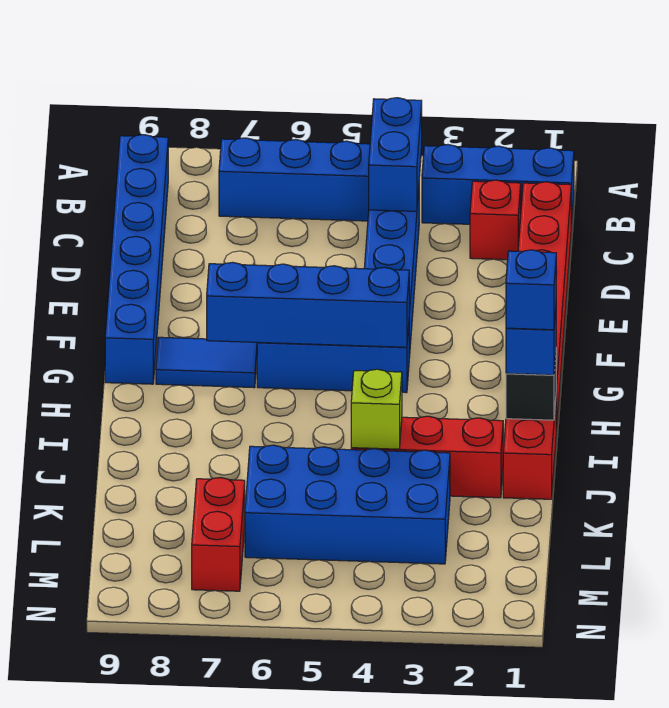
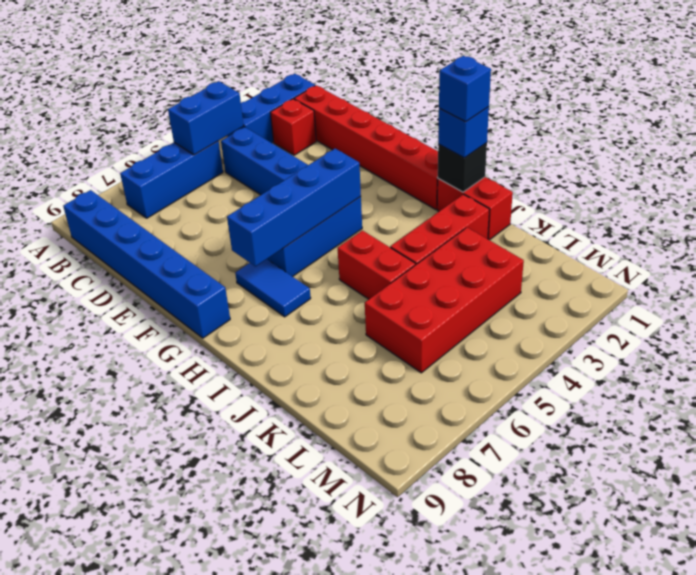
blue 1x2 brick [369,98,422,211] -> blue 1x2 brick turned to [168,81,244,155]
blue 1x2 tile [156,337,257,388] -> blue 1x2 tile turned to [235,259,311,317]
lime 1x1 brick [351,369,402,449] -> none
blue 2x4 brick [245,445,450,564] -> red 2x4 brick [365,228,524,373]
red 1x2 brick [192,478,245,591] -> red 1x2 brick moved to [338,231,415,299]

